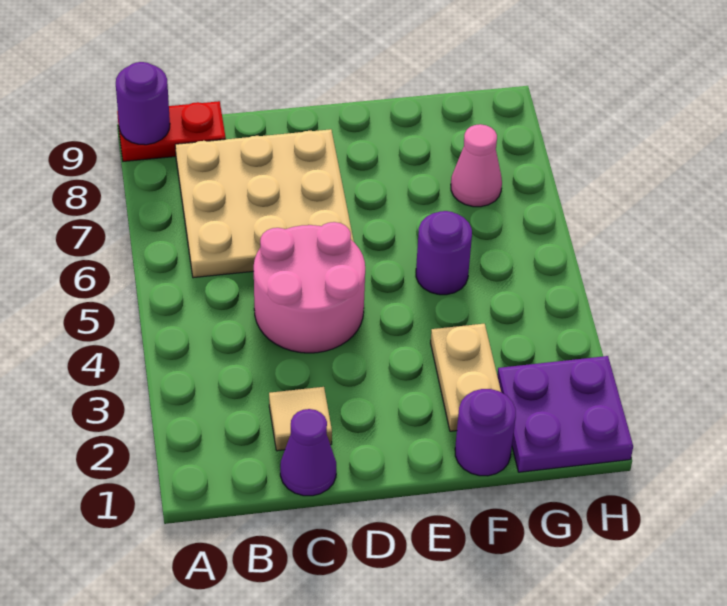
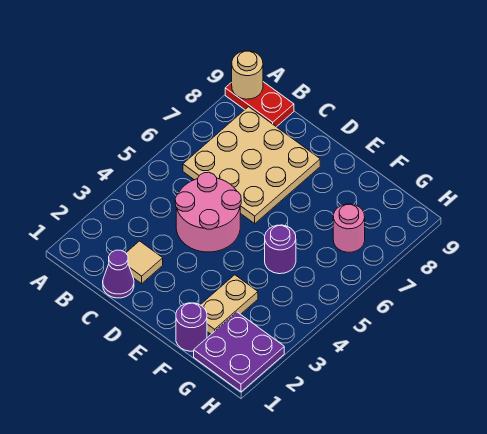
purple 1x1 round brick [116,62,170,145] -> tan 1x1 round brick [232,51,263,99]
pink 1x1 cone [451,124,502,207] -> pink 1x1 round brick [333,204,365,252]

